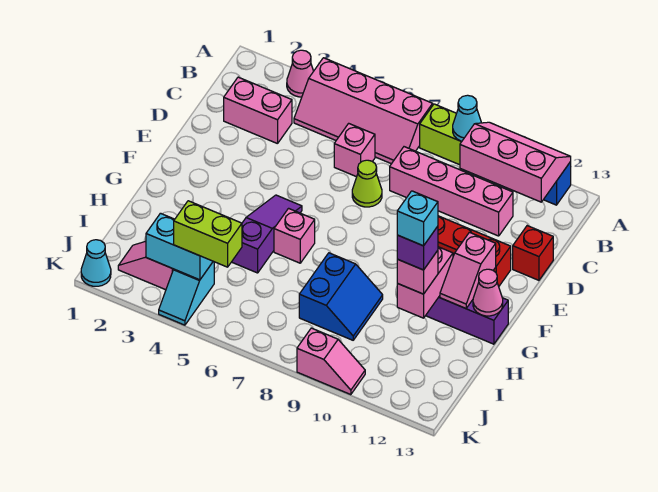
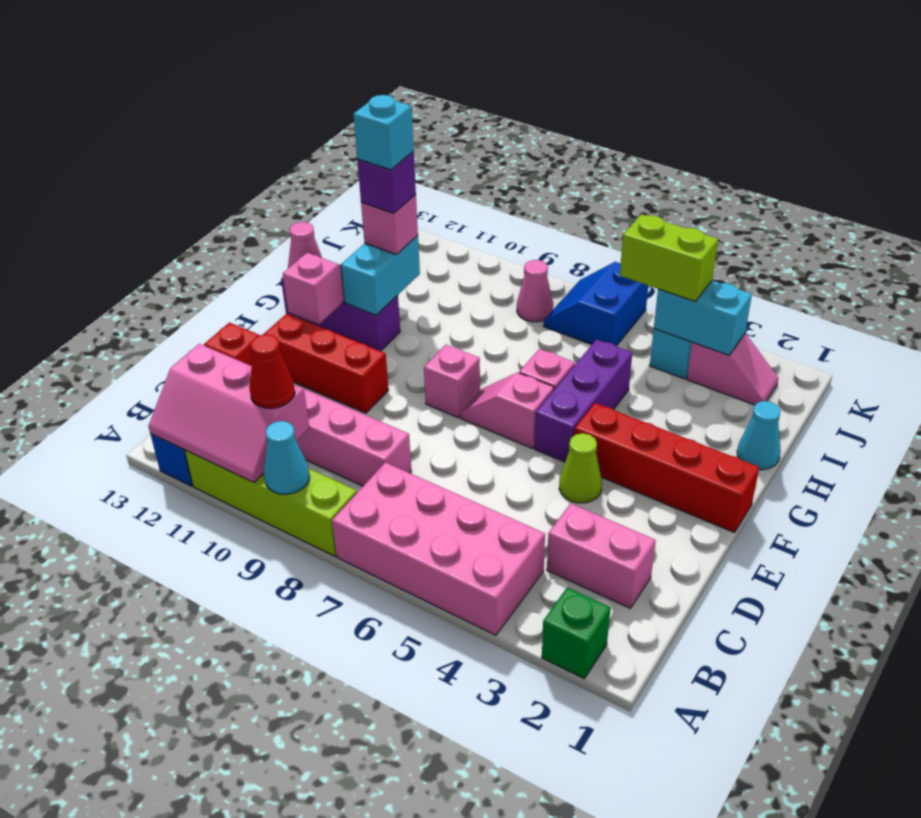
none -> green 1x1 brick [542,587,610,678]
pink 1x1 cone [287,50,314,97] -> pink 1x1 cone moved to [517,260,553,322]
pink 2x4 slope [294,58,433,164] -> pink 2x4 brick [332,462,545,635]
none -> red 1x1 cone [249,334,295,408]
pink 1x1 brick [334,123,375,177] -> pink 1x1 brick moved to [424,345,480,418]
lime 1x1 cone [352,160,382,207] -> lime 1x1 cone moved to [559,433,602,503]
none -> red 1x4 brick [574,403,759,533]
purple 1x3 slope [232,195,302,273] -> purple 1x3 brick [534,339,632,462]
pink 1x2 brick [397,247,453,318] -> cyan 1x2 brick [341,236,420,315]
blue 2x2 slope [299,253,383,340] -> blue 2x2 slope moved to [544,262,648,346]
cyan 1x1 cone [81,240,111,286] -> cyan 1x1 cone moved to [737,401,781,470]
pink 1x2 slope [297,328,365,395] -> pink 1x2 slope moved to [461,372,554,448]

